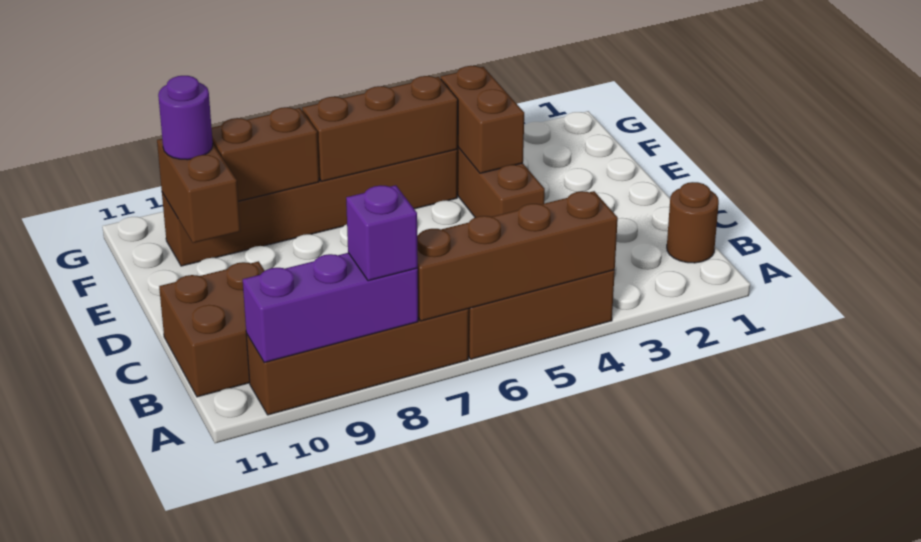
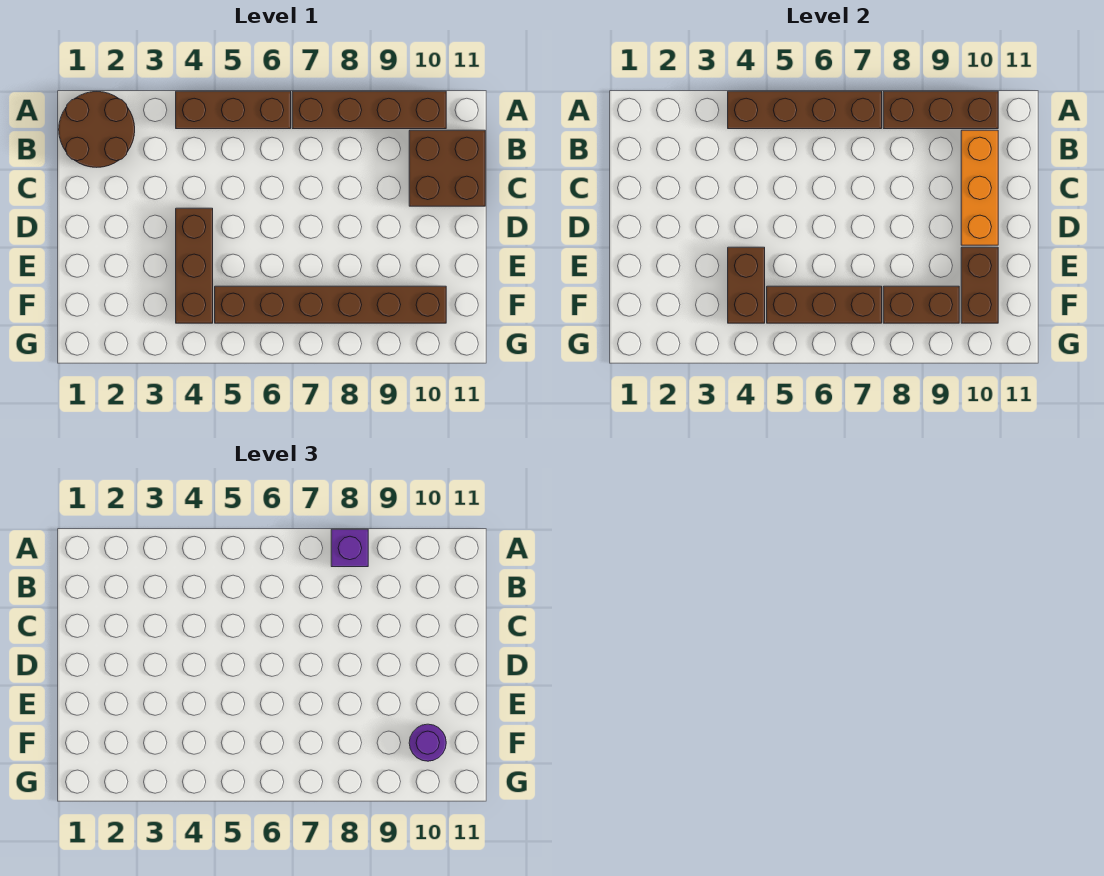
purple 1x3 brick [243,253,418,363] -> brown 1x3 brick [883,91,998,129]
brown 1x1 round brick [667,182,719,263] -> brown 2x2 round brick [59,92,135,167]
none -> orange 1x3 brick [961,130,998,245]

